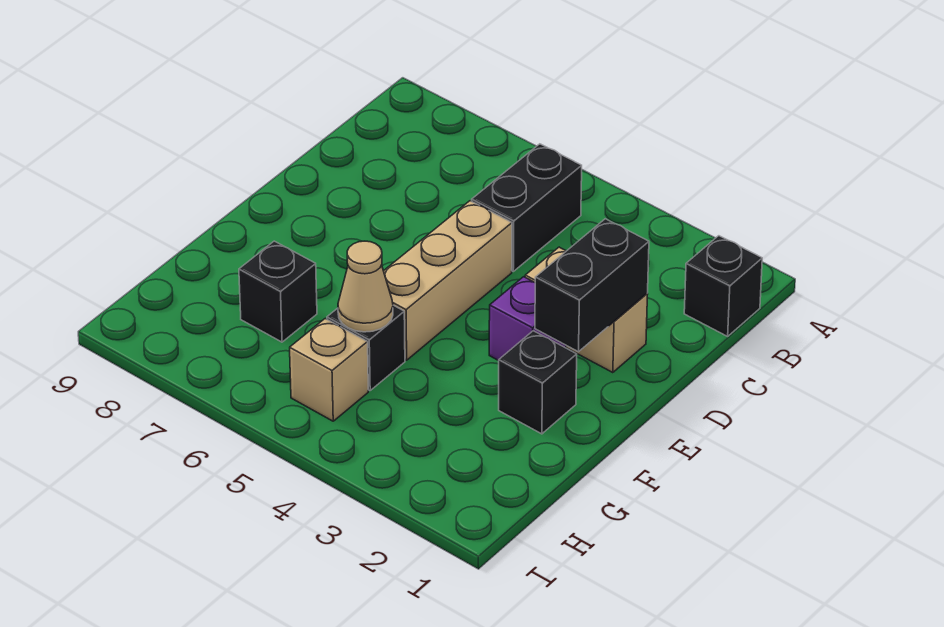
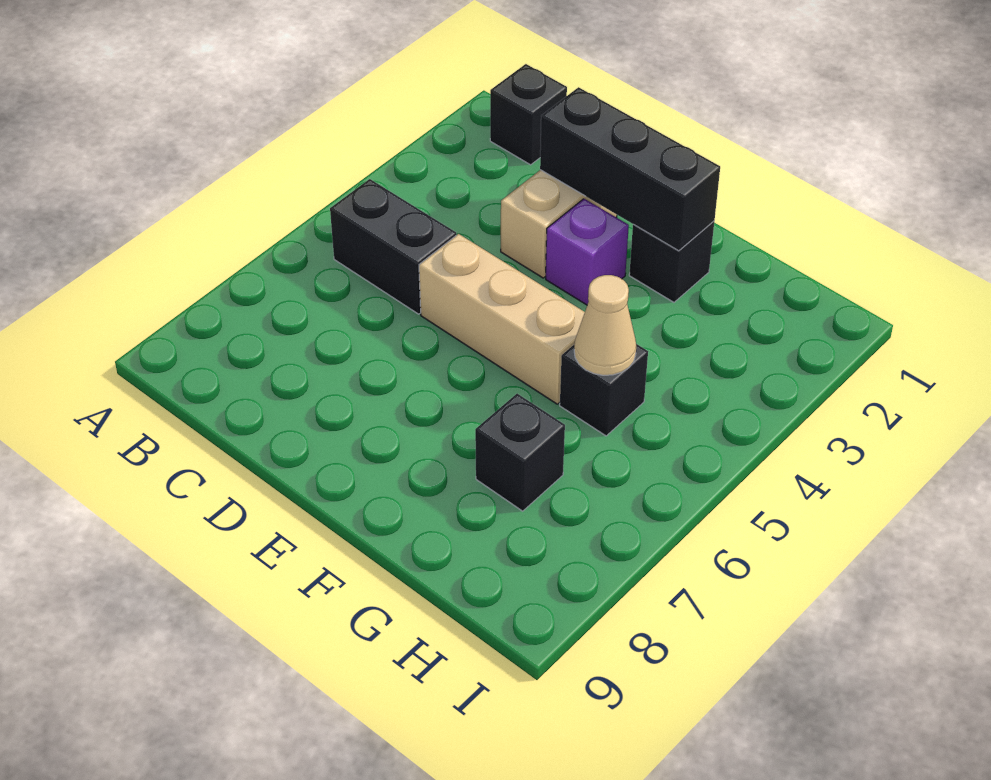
black 1x2 brick [535,219,649,352] -> black 1x3 brick [540,87,720,251]
tan 1x1 brick [290,319,368,421] -> none

